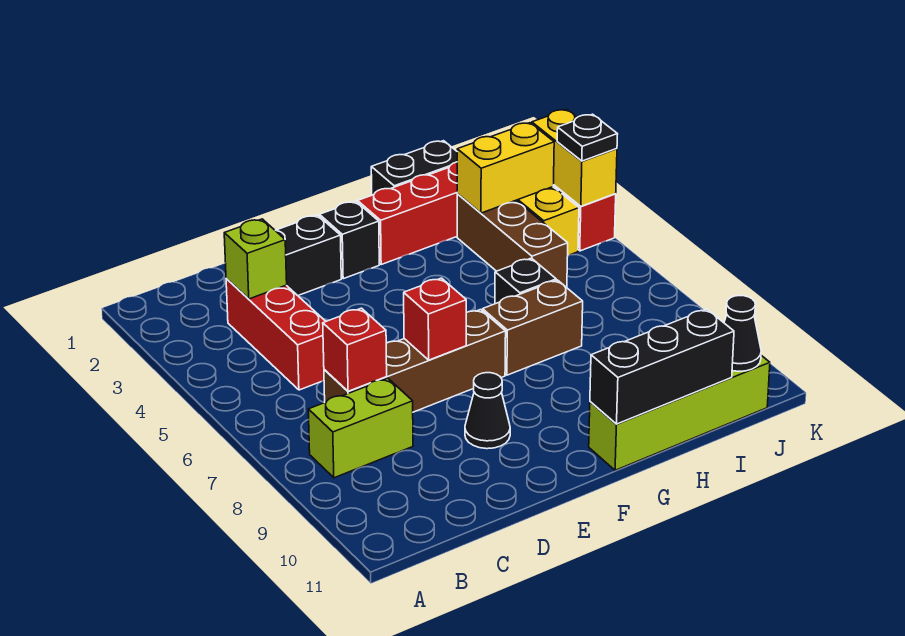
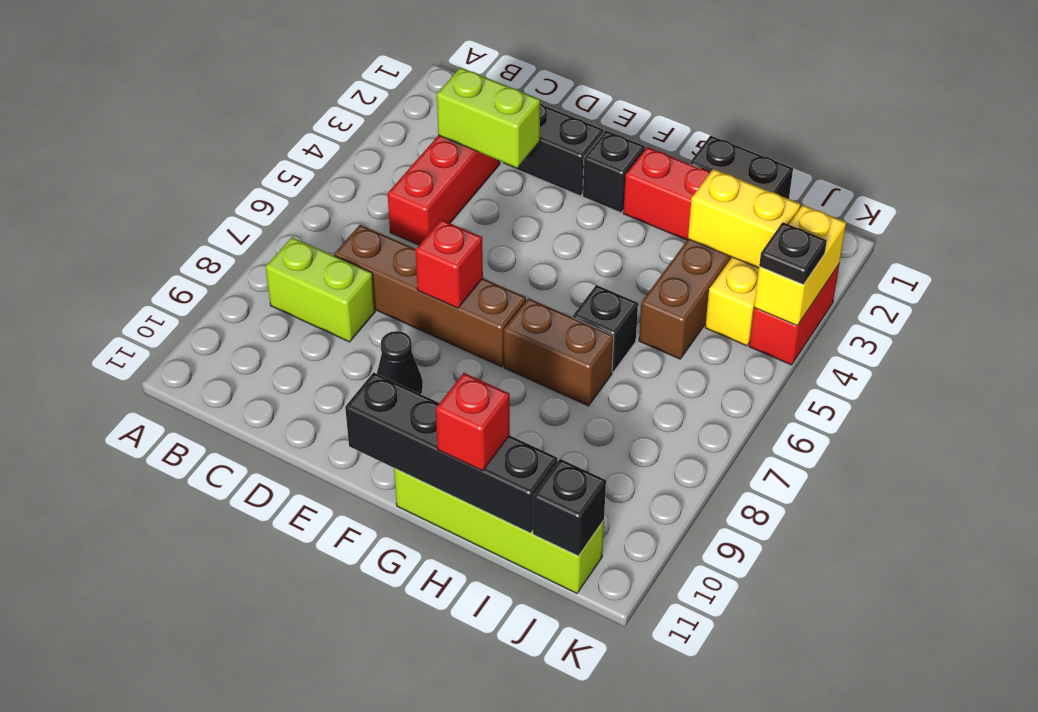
lime 1x1 brick [224,219,287,299] -> lime 1x2 brick [437,68,540,168]
red 1x1 brick [323,308,387,391] -> red 1x1 brick moved to [436,373,510,471]
black 1x3 brick [590,309,734,424] -> black 1x4 brick [345,373,557,533]
black 1x1 cone [724,296,761,371] -> black 1x1 brick [533,459,606,556]

